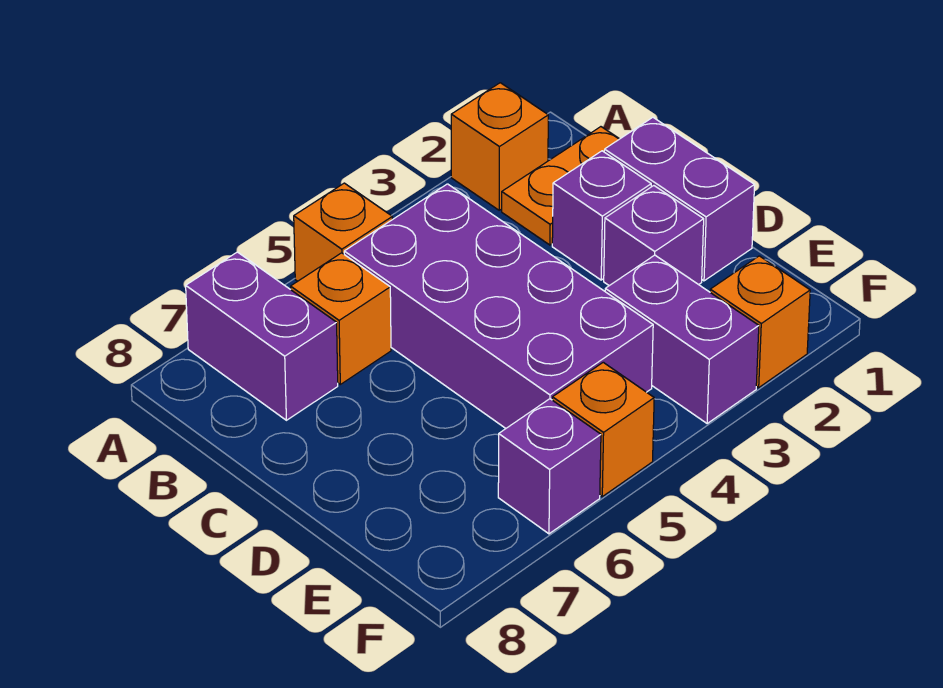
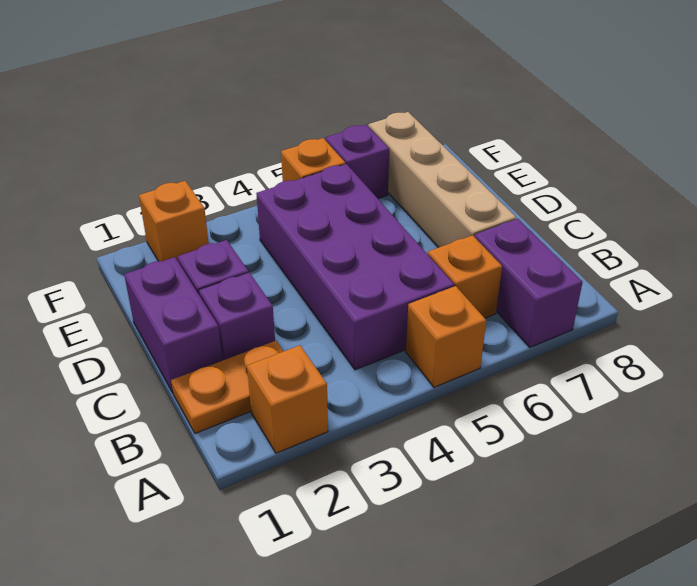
none -> tan 1x4 brick [368,112,516,248]
purple 1x2 brick [605,255,759,423] -> none

